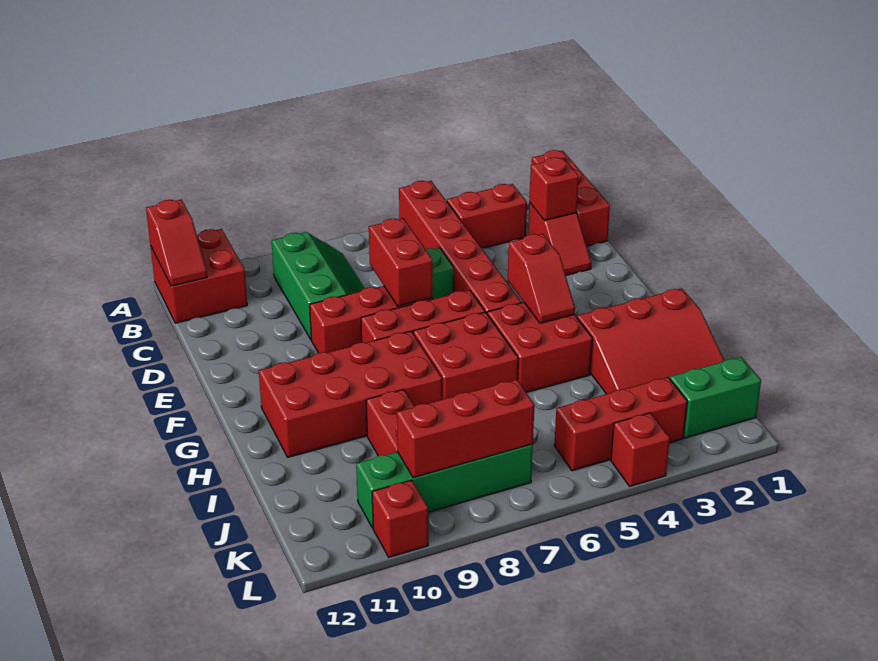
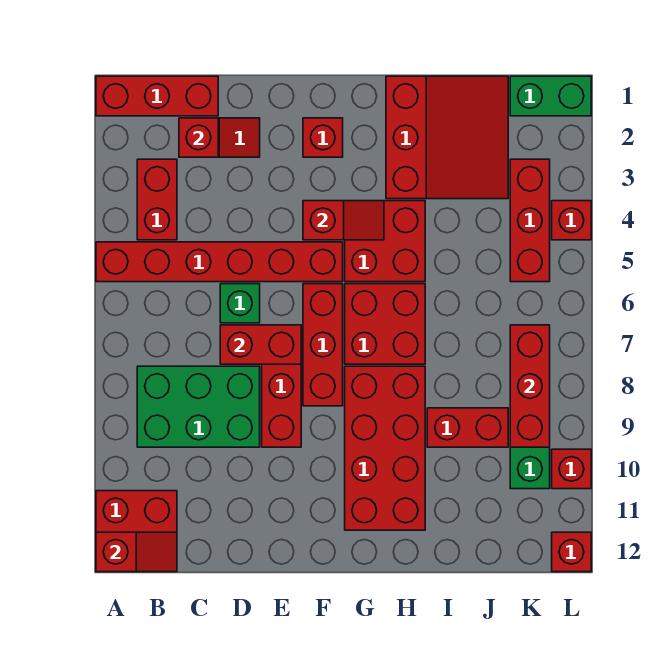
green 2x3 slope [272,232,365,339] -> green 2x3 brick [137,366,260,447]
none -> red 1x1 brick [303,118,343,157]
green 1x2 brick [670,357,761,438] -> green 1x2 brick turned to [510,76,591,116]
none -> red 1x1 brick [552,532,591,572]

